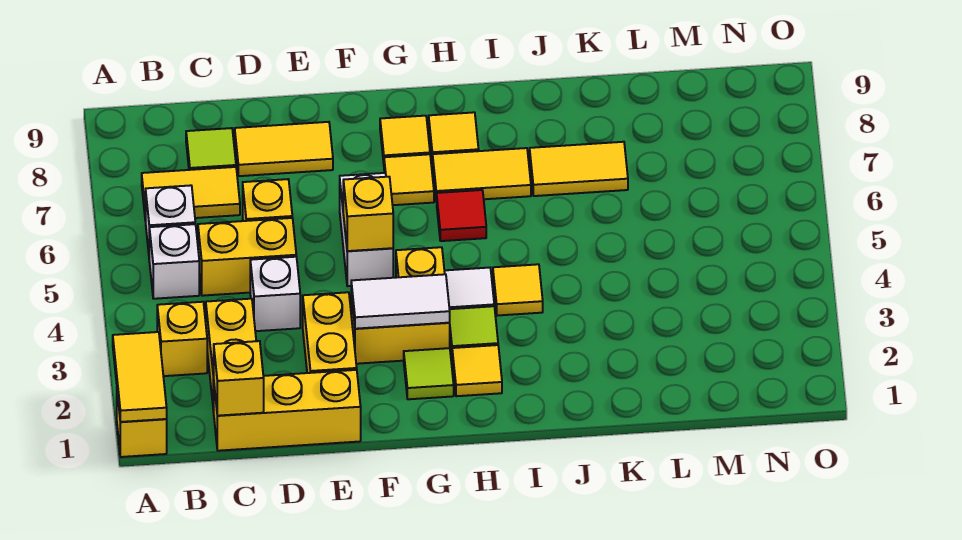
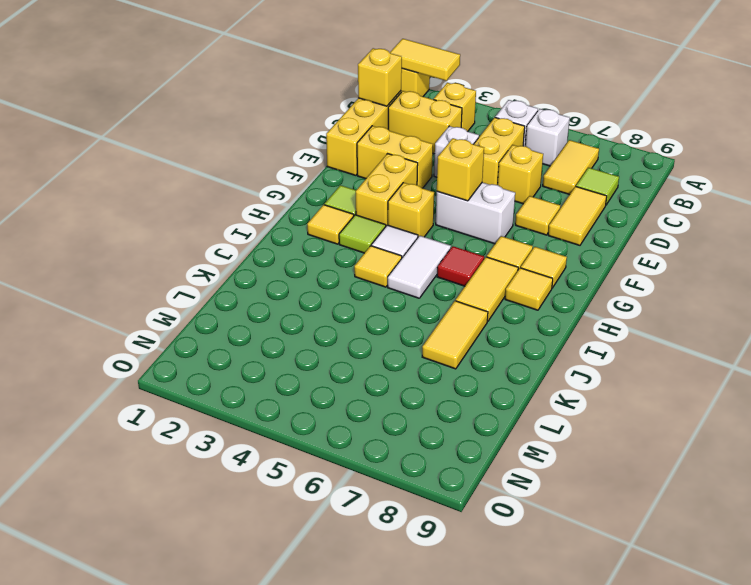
none -> yellow 1x1 tile [515,196,560,235]
white 1x2 tile [351,274,450,329] -> white 1x2 tile moved to [388,236,451,298]

